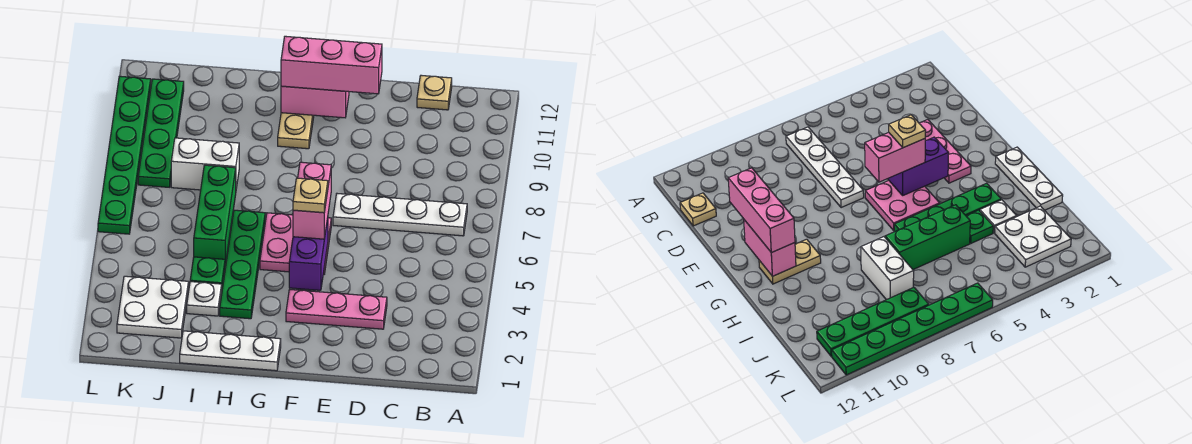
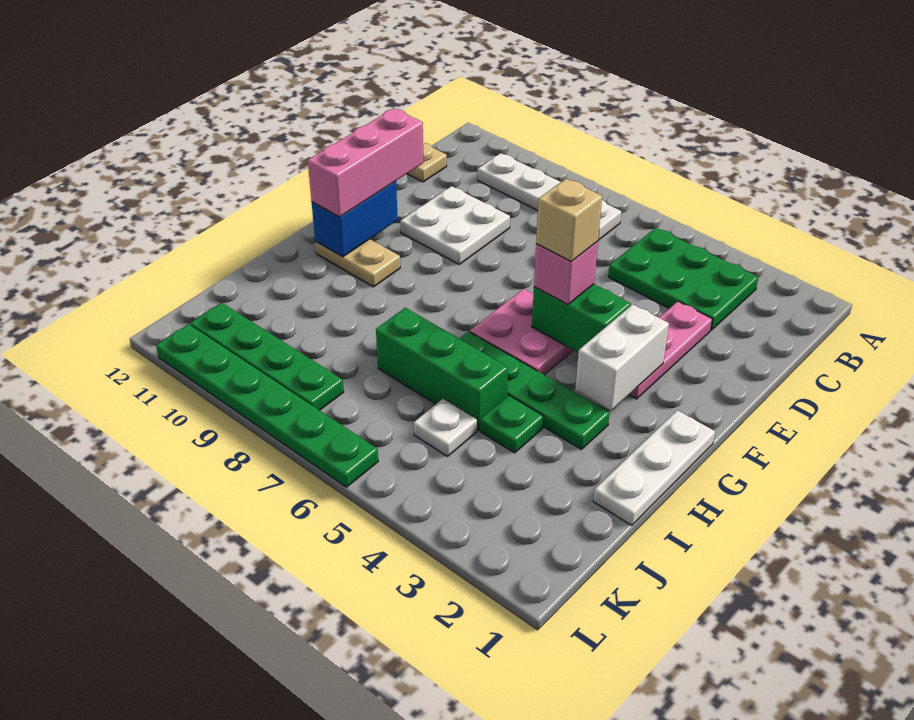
none -> green 2x3 plate [608,228,758,330]
white 1x4 plate [333,194,467,236] -> white 1x4 plate turned to [478,153,621,240]
purple 1x2 brick [289,218,328,290] -> green 1x2 brick [532,284,631,353]
pink 1x2 brick [293,162,331,239] -> pink 1x1 brick [534,241,598,304]
tan 1x1 plate [293,178,328,213] -> tan 1x1 brick [536,179,602,262]
pink 1x2 brick [281,86,349,118] -> blue 1x2 brick [312,181,398,257]
white 1x1 plate [187,282,222,316] -> white 1x1 plate moved to [414,399,477,456]
white 1x2 brick [171,138,239,190] -> white 1x2 brick moved to [575,304,669,411]
white 2x2 plate [117,276,189,338] -> white 2x2 plate moved to [400,186,510,264]

